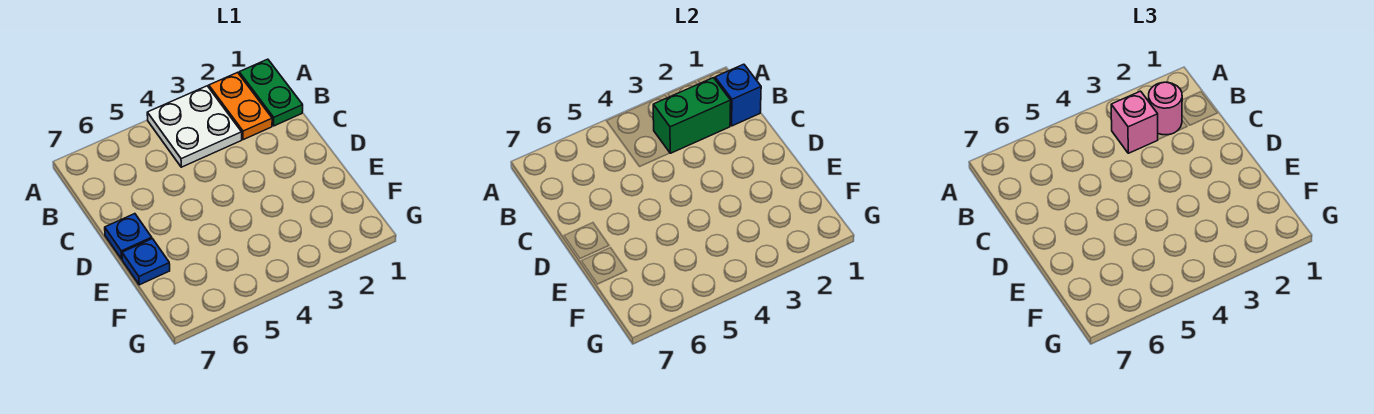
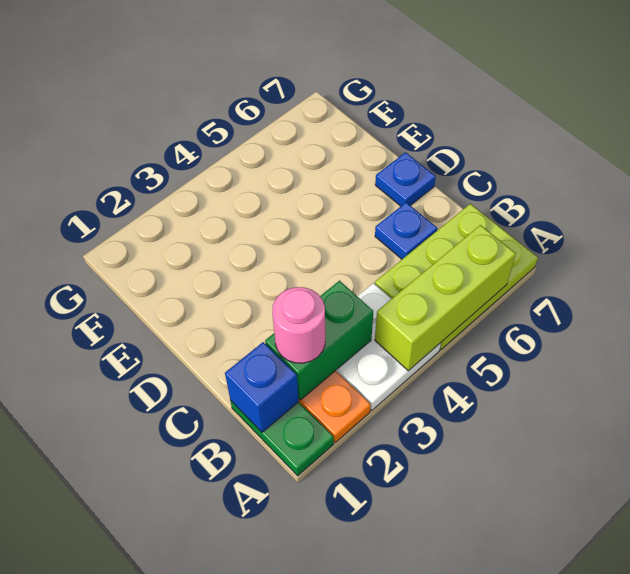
none -> lime 1x3 brick [375,225,516,371]
none -> lime 2x3 plate [375,204,538,350]
pink 1x1 brick [1111,91,1158,153] -> none
blue 1x1 plate [122,239,170,285] -> blue 1x1 plate moved to [375,202,437,259]

